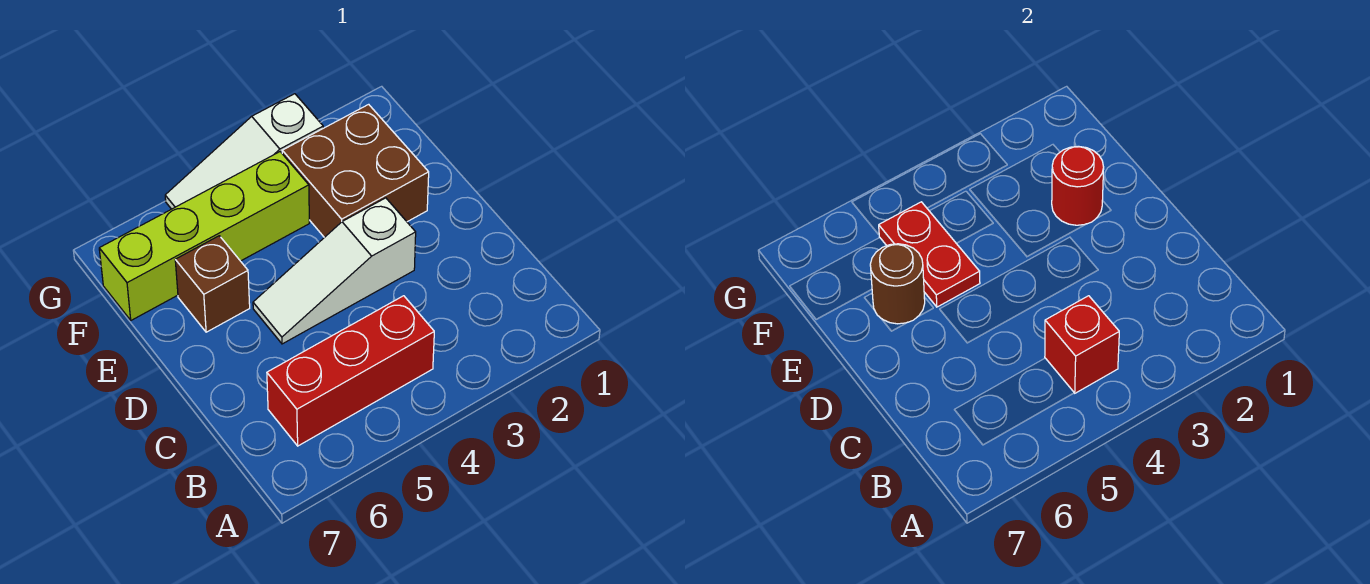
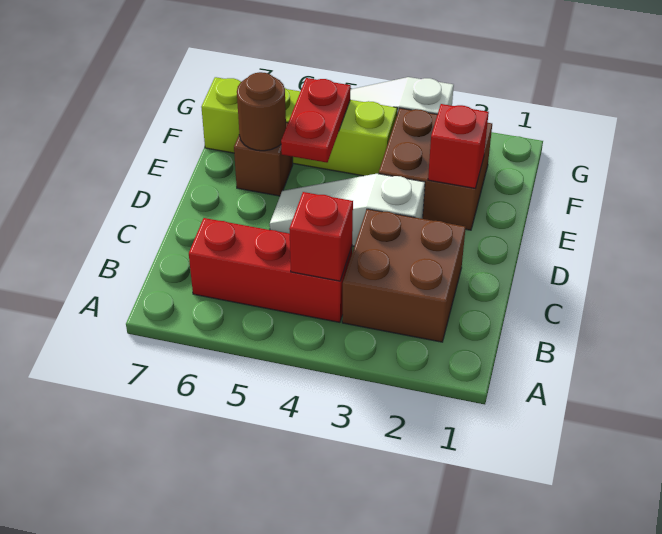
none -> brown 2x2 brick [342,209,466,342]
red 1x1 round brick [1052,146,1104,225] -> red 1x1 brick [428,104,489,189]

